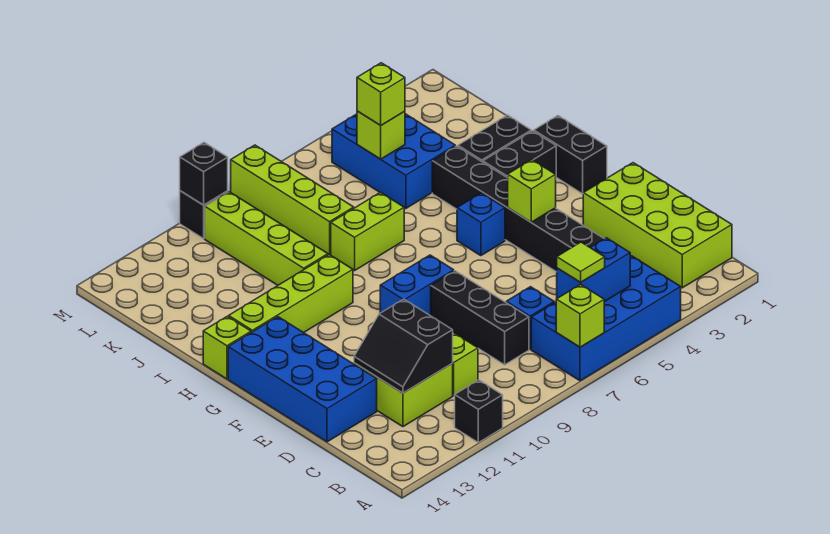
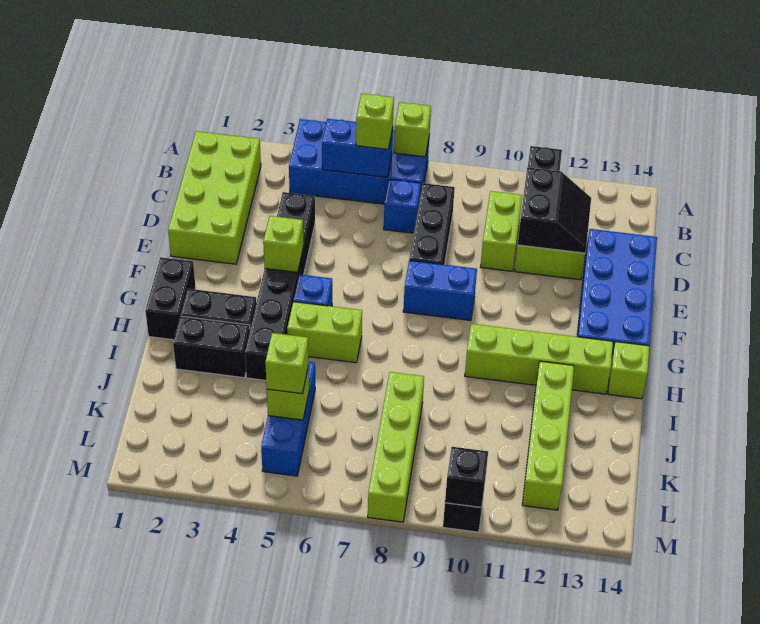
lime 1x1 tile [557,242,605,282] -> lime 1x1 brick [356,94,394,149]
lime 1x2 brick [331,192,404,271] -> lime 1x2 brick moved to [287,302,362,363]
lime 1x4 brick [205,192,328,285] -> lime 1x4 brick moved to [522,361,574,510]
blue 2x3 brick [332,114,455,209] -> blue 1x3 brick [261,362,315,476]

